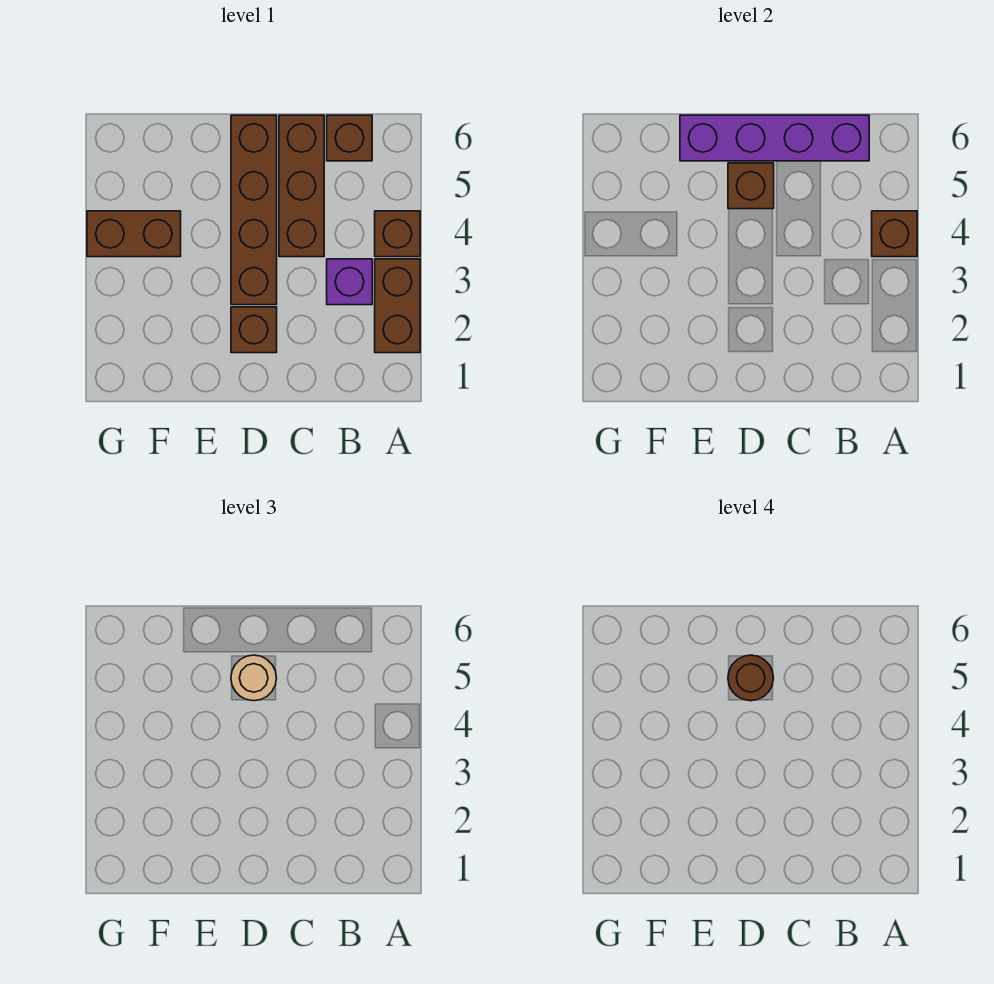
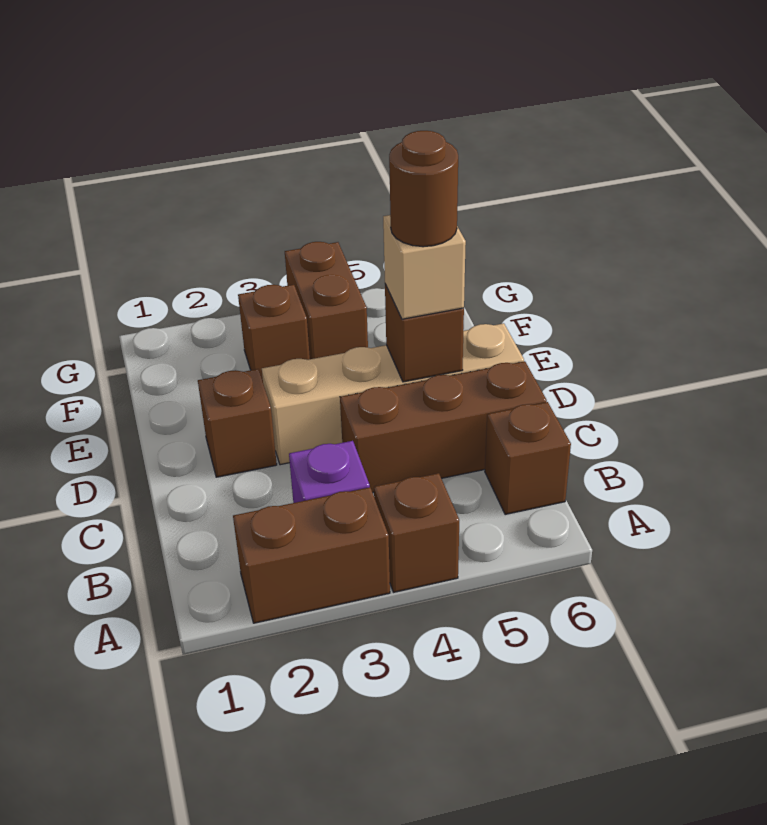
brown 1x1 brick [872,211,917,257] -> brown 1x1 brick moved to [238,285,310,381]
purple 1x4 brick [680,115,869,161] -> none
brown 1x4 brick [231,115,277,305] -> tan 1x4 brick [262,323,524,465]
tan 1x1 round brick [231,655,276,701] -> tan 1x1 brick [383,215,466,319]

